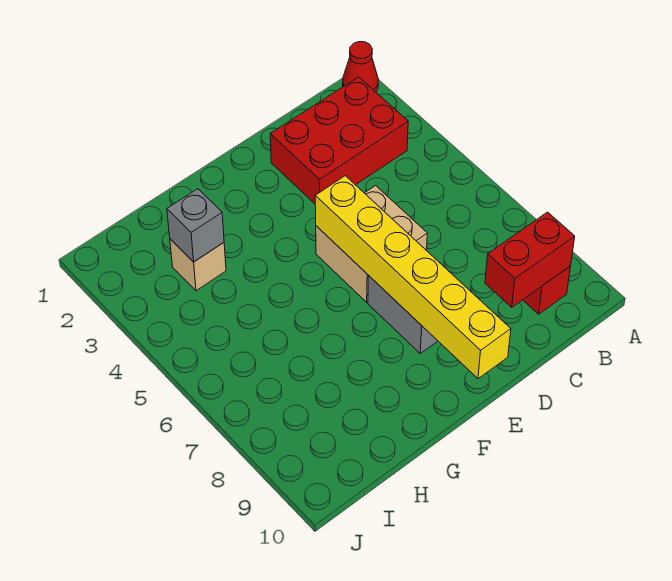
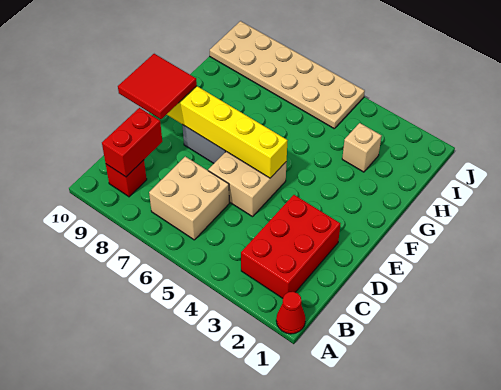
none -> tan 2x2 brick [149,157,229,240]
none -> red 2x2 tile [118,54,197,119]
grey 1x1 brick [167,189,224,262] -> none
none -> tan 2x6 plate [210,21,365,128]

